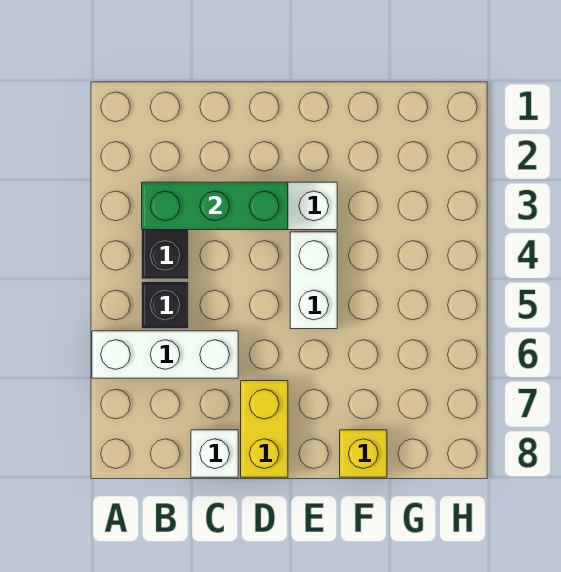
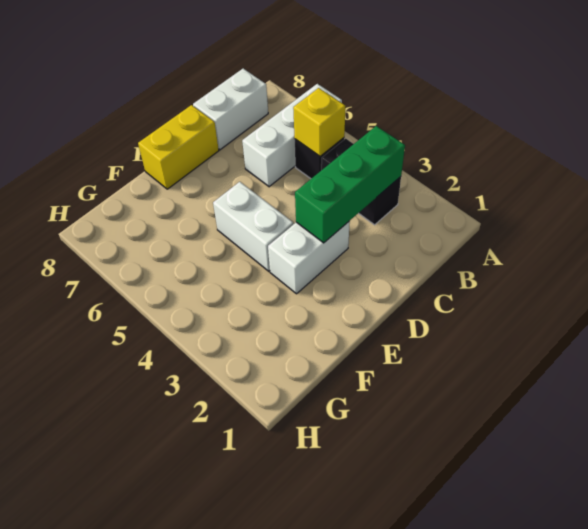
white 1x1 brick [191,430,238,477] -> white 1x2 brick [193,69,268,150]
yellow 1x2 brick [241,381,288,477] -> yellow 1x2 brick turned to [138,105,219,189]
yellow 1x1 brick [340,430,387,477] -> yellow 1x1 brick moved to [293,88,345,156]

